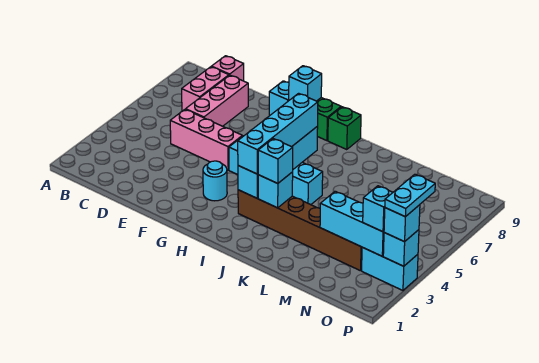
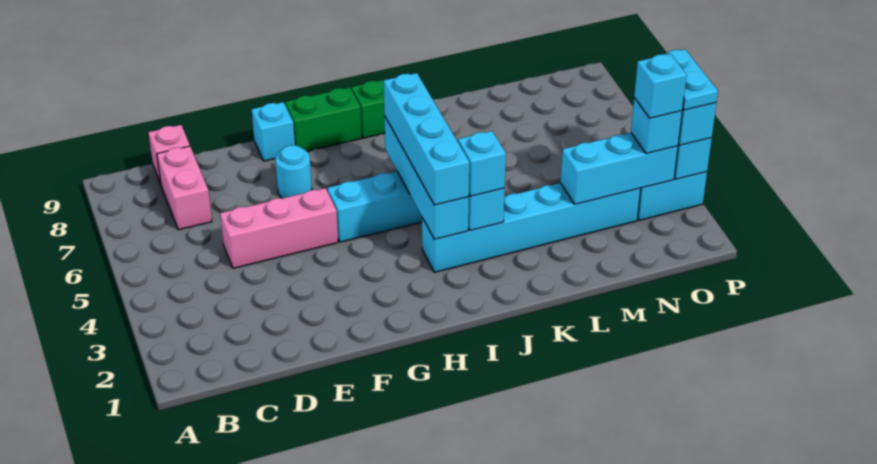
pink 1x3 brick [186,75,248,126] -> none
cyan 1x1 round brick [203,161,227,201] -> cyan 1x1 round brick moved to [275,145,312,198]
cyan 1x1 brick [289,66,322,101] -> cyan 1x1 brick moved to [634,54,687,118]
brown 1x6 brick [238,190,362,271] -> cyan 1x6 brick [422,183,641,272]

